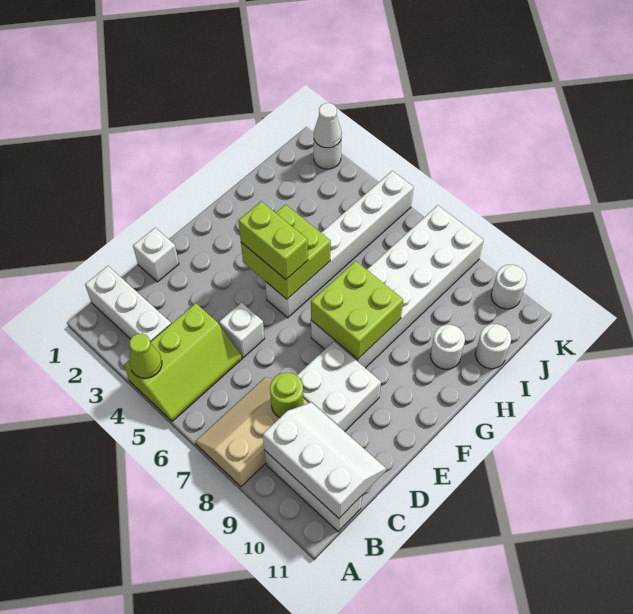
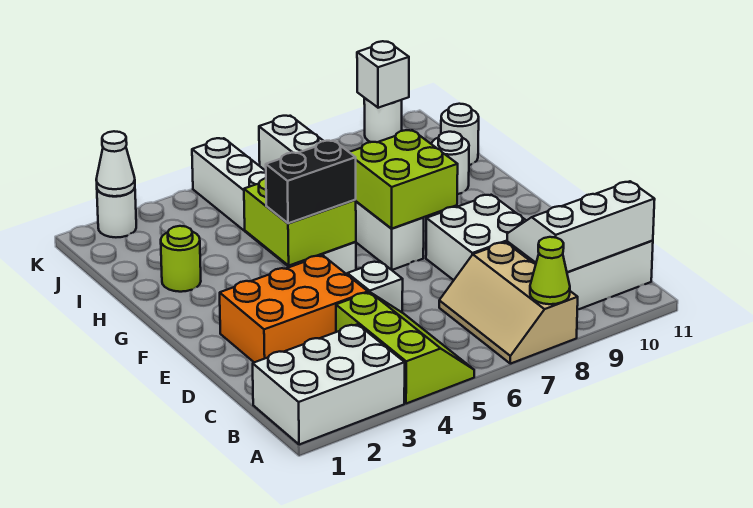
lime 1x1 cone [129,334,162,378] -> lime 1x1 cone moved to [530,237,570,304]
white 1x3 brick [85,266,171,342] -> white 2x3 brick [253,324,405,445]
lime 1x1 round brick [270,373,303,418] -> lime 1x1 round brick moved to [161,226,201,292]
white 1x1 brick [133,228,179,282] -> white 1x1 brick moved to [357,41,409,108]
none -> orange 2x3 brick [220,255,368,362]
lime 1x2 brick [238,202,308,279] -> black 1x2 brick [266,140,356,223]
white 2x6 brick [311,205,484,368] -> white 1x6 brick [259,116,424,270]

